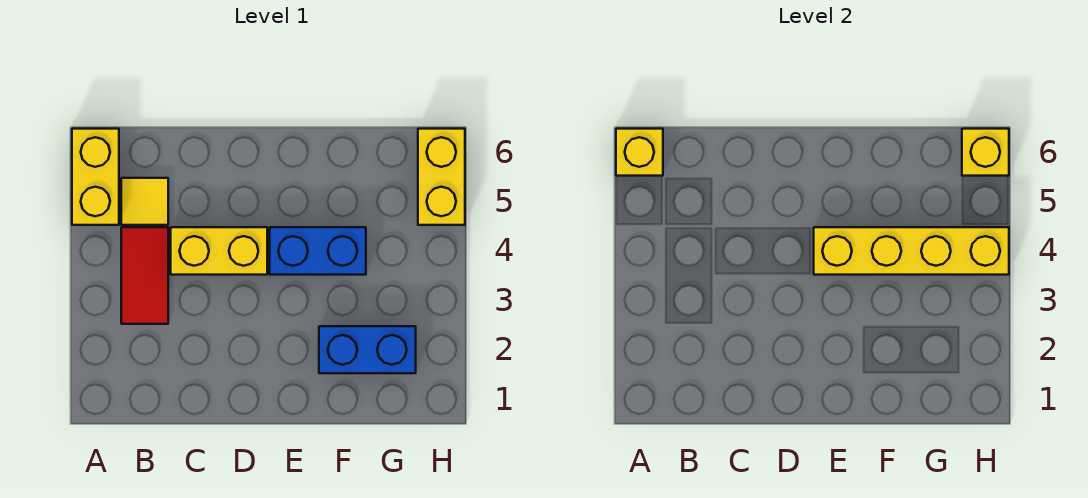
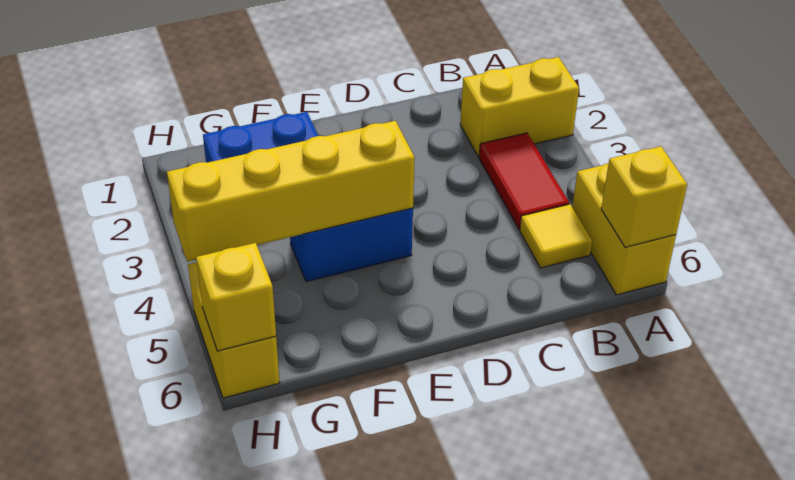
yellow 1x2 brick [171,227,267,275] -> yellow 1x2 brick moved to [460,57,579,157]

